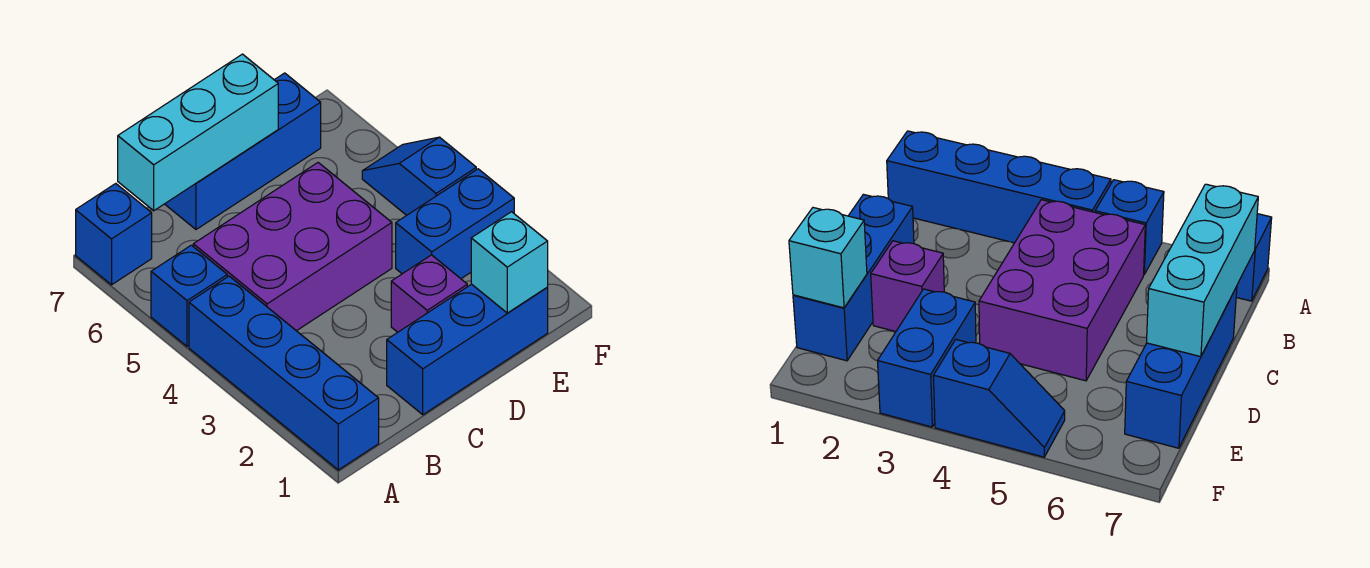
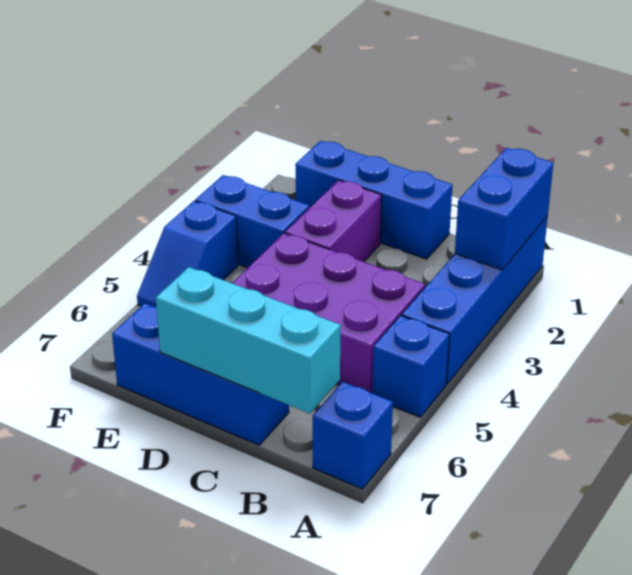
none -> blue 1x2 brick [455,148,553,270]
purple 1x1 brick [391,255,467,332] -> purple 1x2 brick [285,180,382,262]
cyan 1x1 brick [471,212,548,313] -> none

